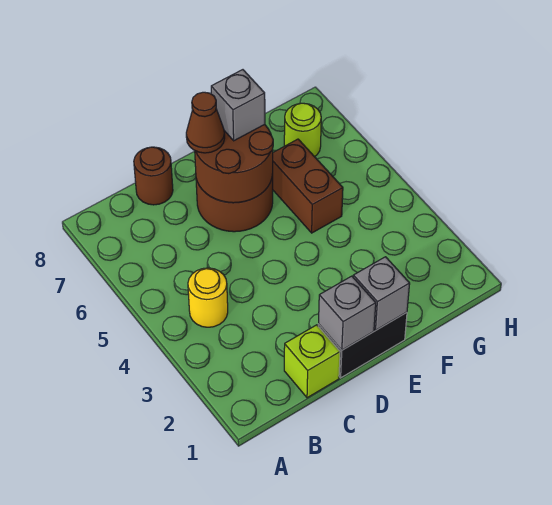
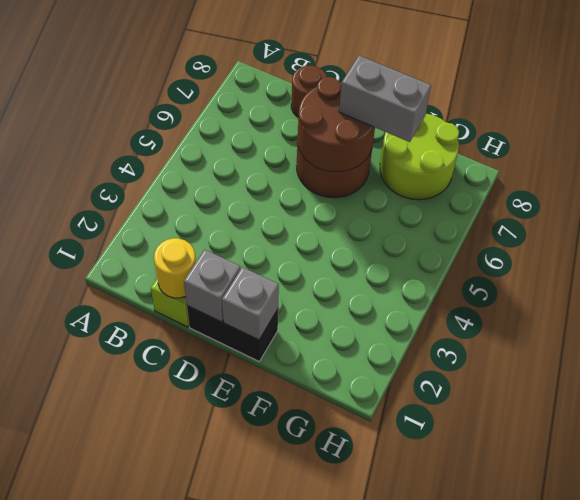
yellow 1x1 round brick [188,268,228,327] -> yellow 1x1 round brick moved to [154,238,196,298]
brown 1x1 cone [186,92,225,153] -> none
grey 1x1 brick [211,70,265,141] -> grey 1x2 brick [339,56,431,142]
brown 1x2 brick [273,139,343,233] -> none
lime 1x1 round brick [284,103,321,157] -> lime 2x2 round brick [380,114,459,200]

